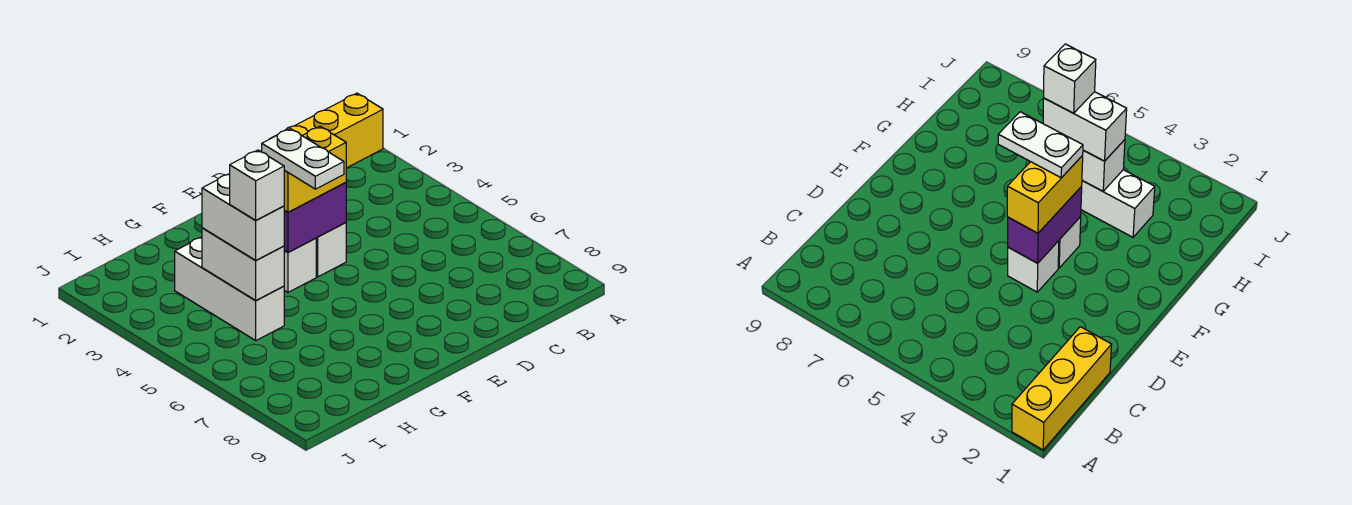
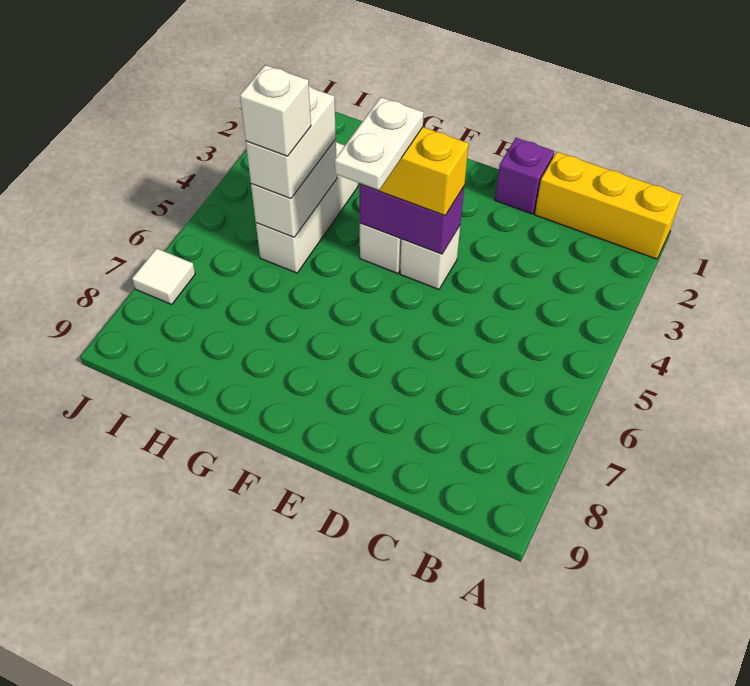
none -> purple 1x1 brick [495,138,554,214]
none -> white 1x1 tile [132,248,195,304]

